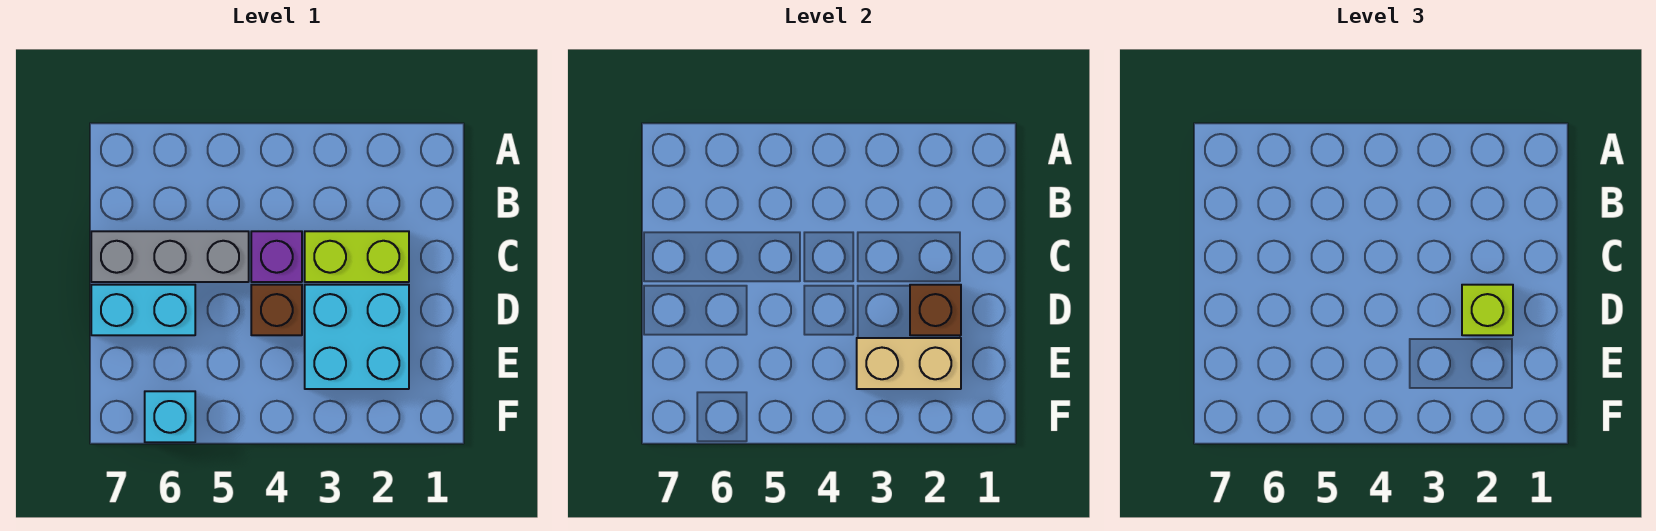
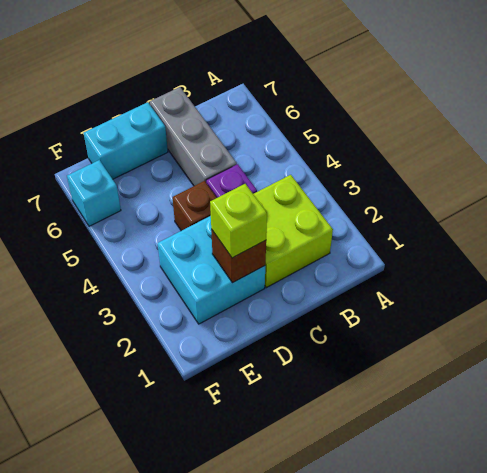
lime 1x2 brick [305,231,409,282] -> lime 2x2 brick [253,175,333,288]
cyan 1x2 brick [91,285,195,335] -> cyan 1x2 brick turned to [84,102,168,179]
tan 1x2 brick [857,338,961,389] -> none

